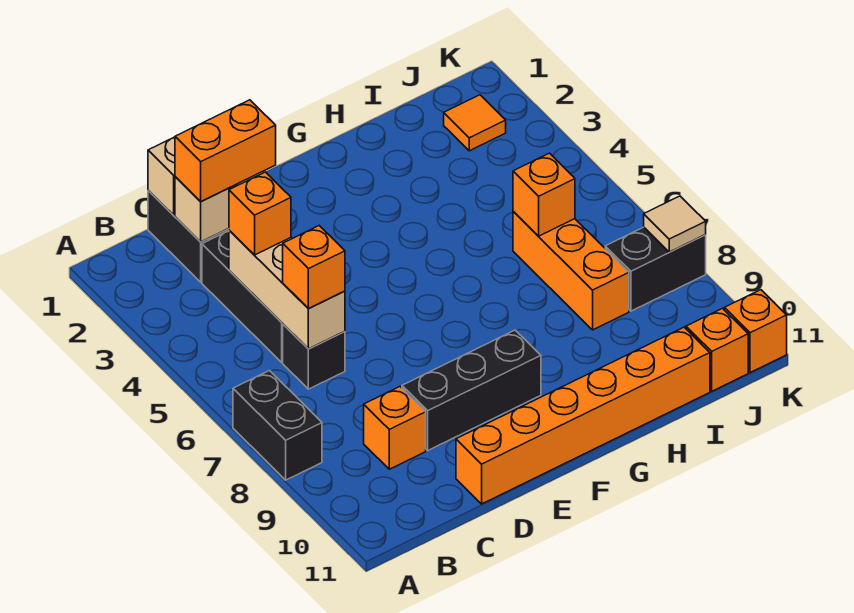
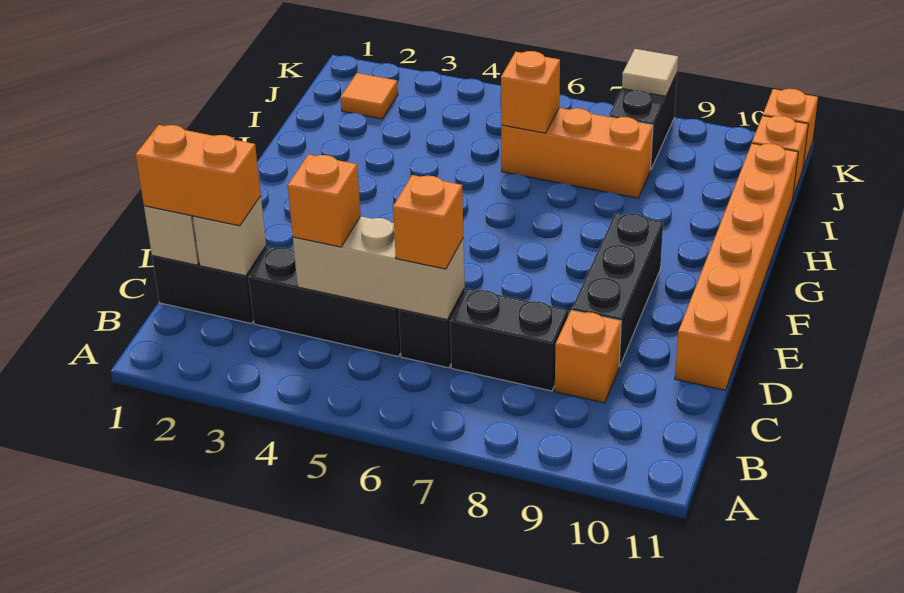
black 1x2 brick [233,371,322,480] -> black 1x2 brick moved to [450,288,568,391]
orange 1x2 brick [175,100,276,202] -> orange 1x2 brick turned to [136,125,261,226]

